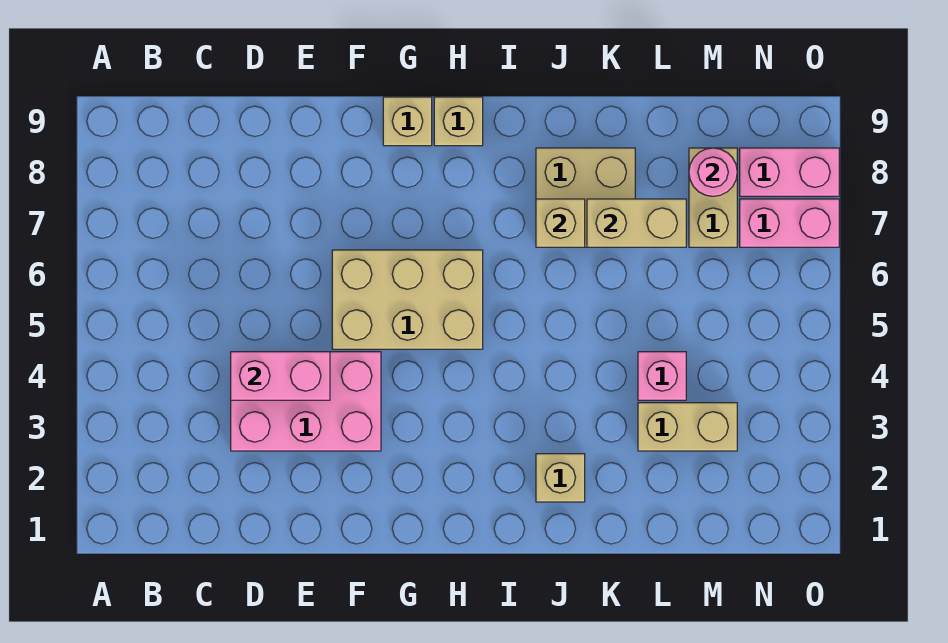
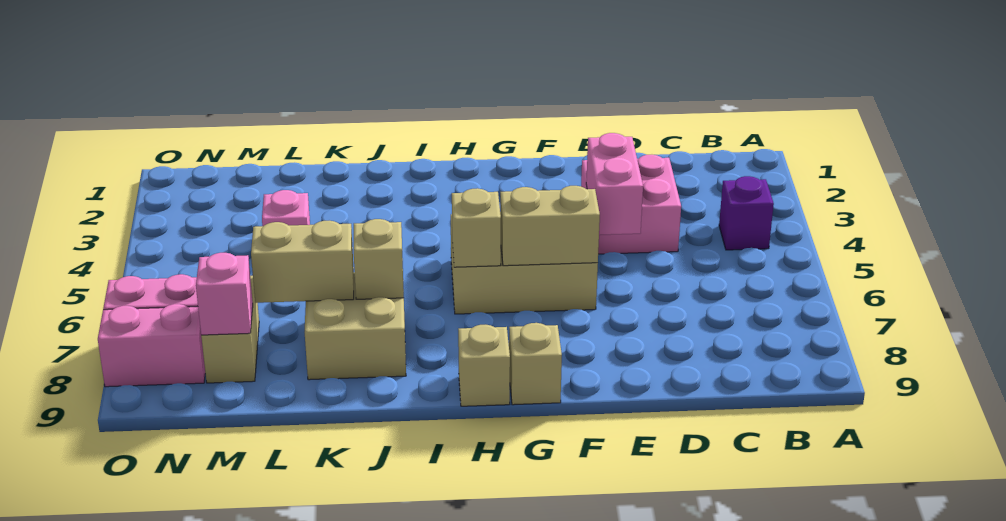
none -> purple 1x1 brick [719,176,774,250]
pink 2x3 brick [231,352,381,451] -> pink 2x2 brick [581,155,681,254]
pink 1x2 brick [231,352,330,400] -> pink 1x2 brick turned to [586,133,643,235]
tan 1x1 brick [536,454,585,502] -> tan 1x1 brick moved to [452,188,501,267]
tan 1x2 brick [638,403,737,451] -> tan 1x2 brick moved to [500,186,600,266]
pink 1x1 round brick [689,148,737,196] -> pink 1x1 brick [196,253,253,335]

